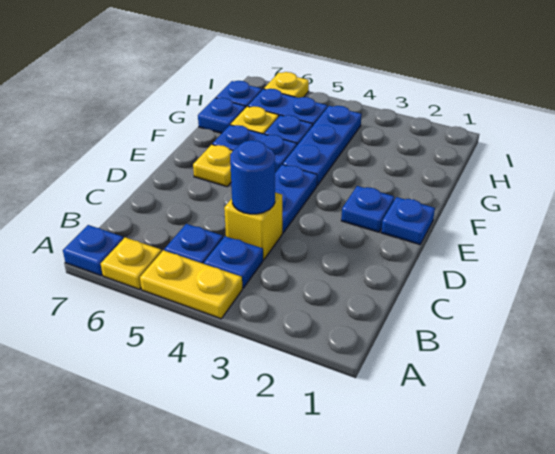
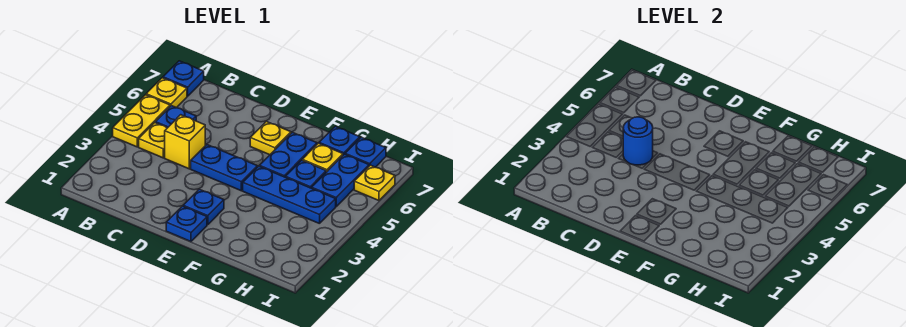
blue 1x1 plate [204,236,263,288] -> yellow 1x1 plate [139,123,167,158]

